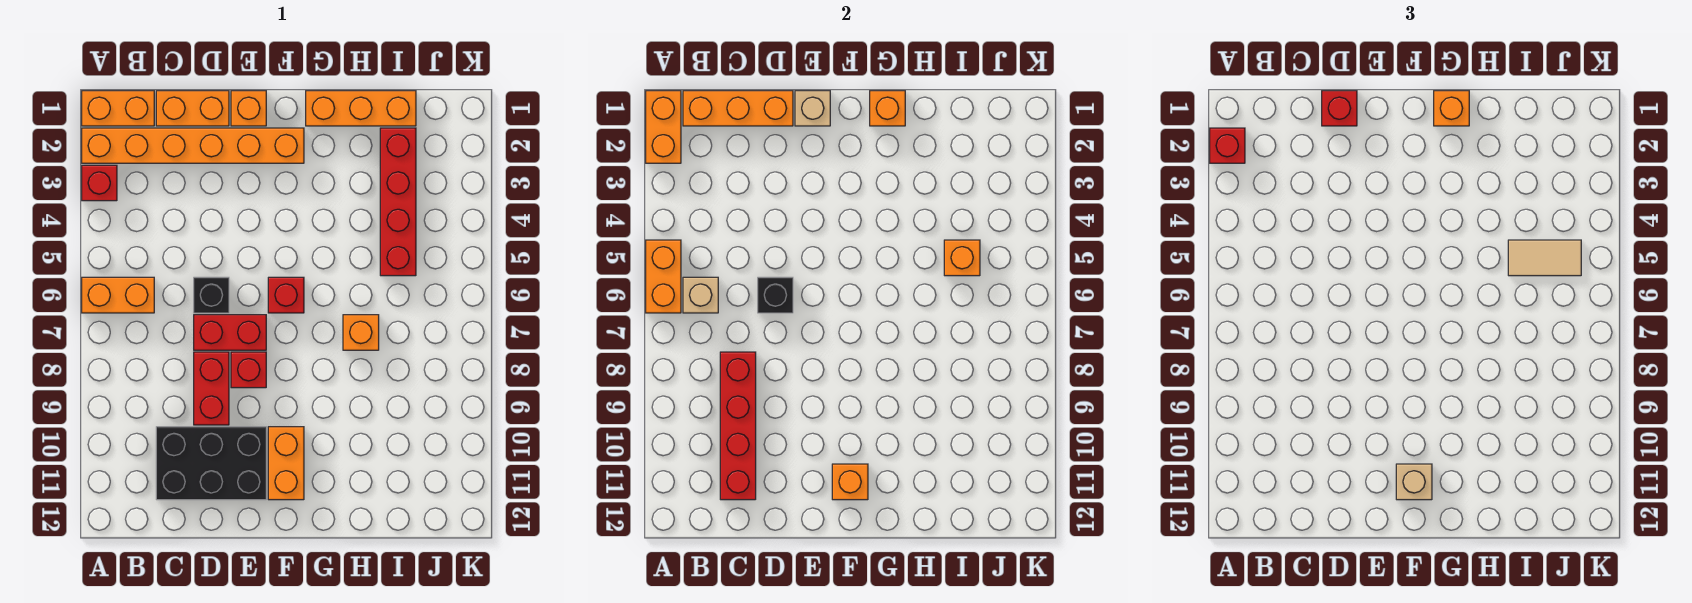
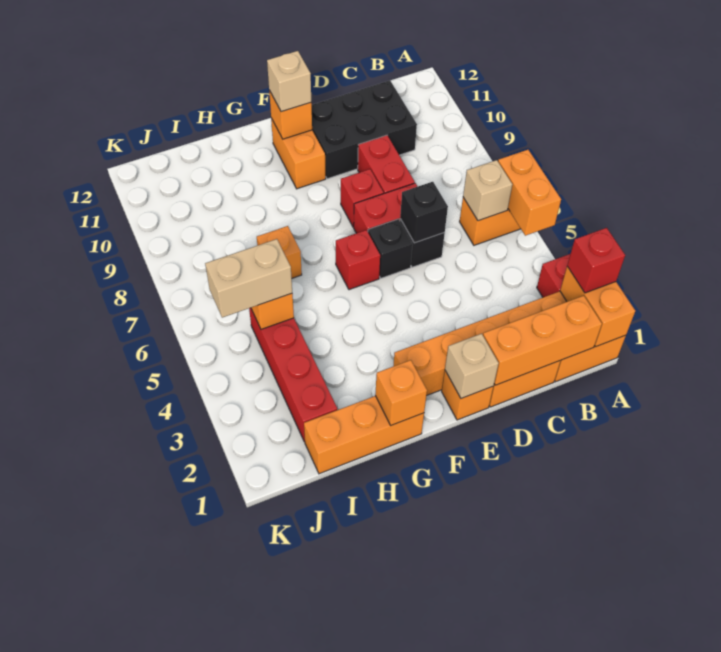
red 1x4 brick [720,352,756,500] -> none
red 1x1 brick [1322,91,1357,126] -> none
none -> black 1x1 brick [368,219,413,278]
orange 1x1 brick [1434,91,1469,126] -> none
tan 1x2 tile [1508,240,1581,276] -> tan 1x2 brick [205,239,292,318]

